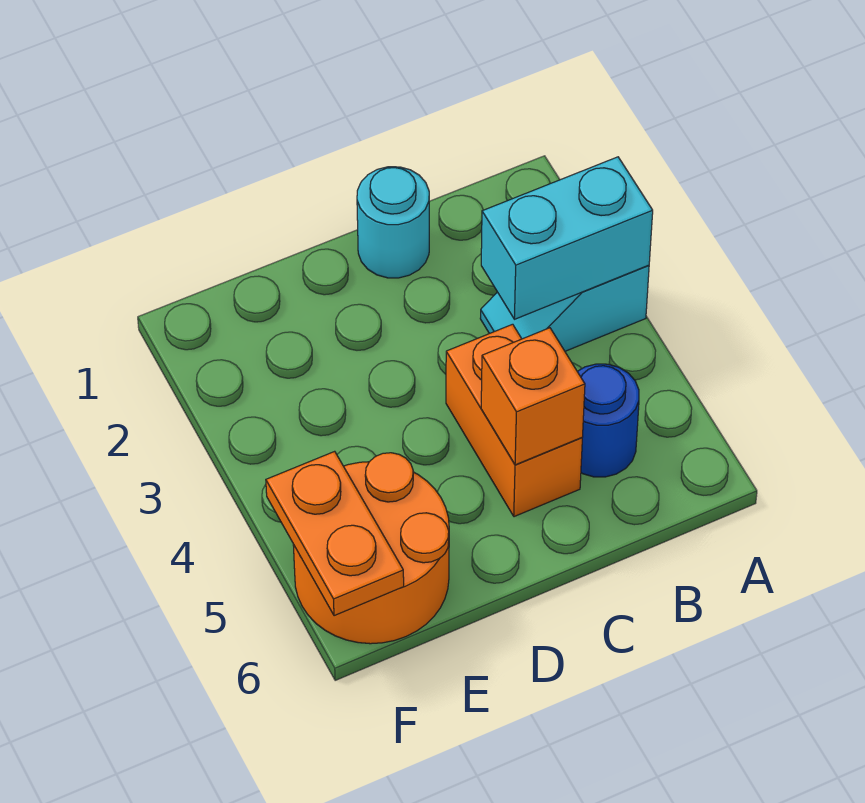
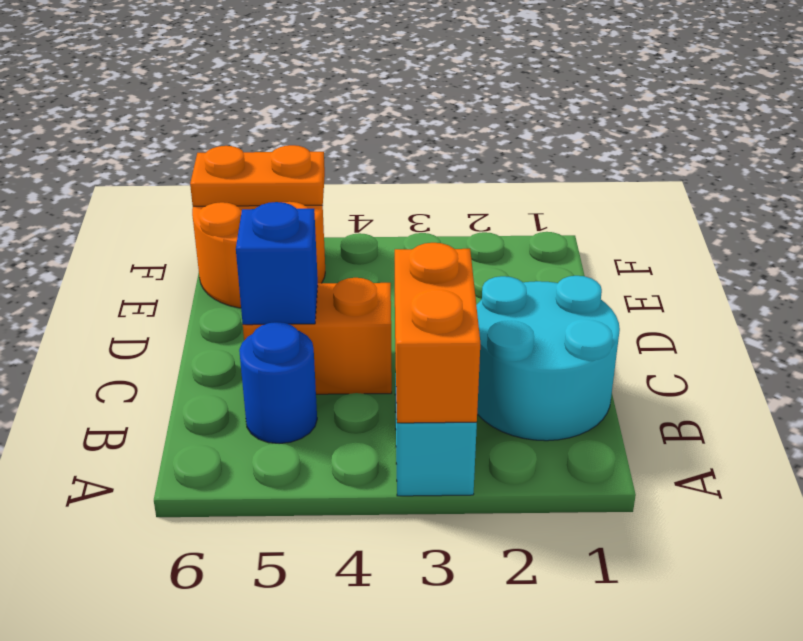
cyan 1x2 brick [481,157,653,319] -> orange 1x2 brick [395,243,480,423]
cyan 1x1 round brick [357,167,429,278] -> cyan 2x2 round brick [476,276,620,441]
orange 1x1 brick [481,328,585,465] -> blue 1x1 brick [236,202,318,325]

